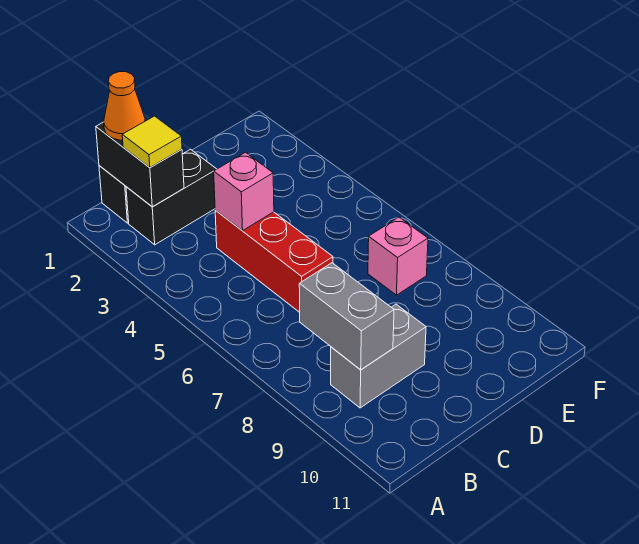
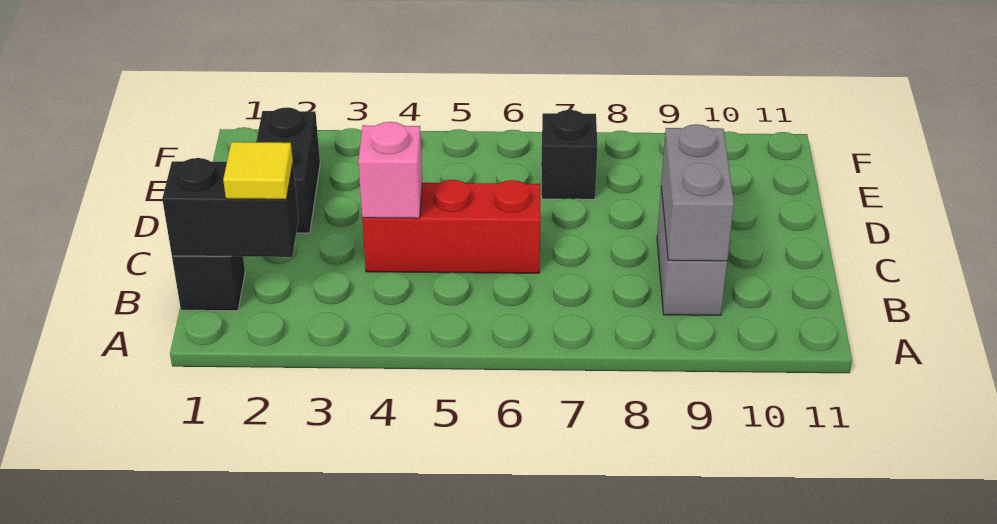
orange 1x1 cone [104,72,145,140] -> none
black 1x2 brick [126,149,216,245] -> black 1x2 brick moved to [256,107,320,233]
grey 1x2 brick [299,263,394,370] -> grey 1x2 brick turned to [661,124,734,261]
pink 1x1 brick [368,217,428,295] -> black 1x1 brick [541,110,598,199]

